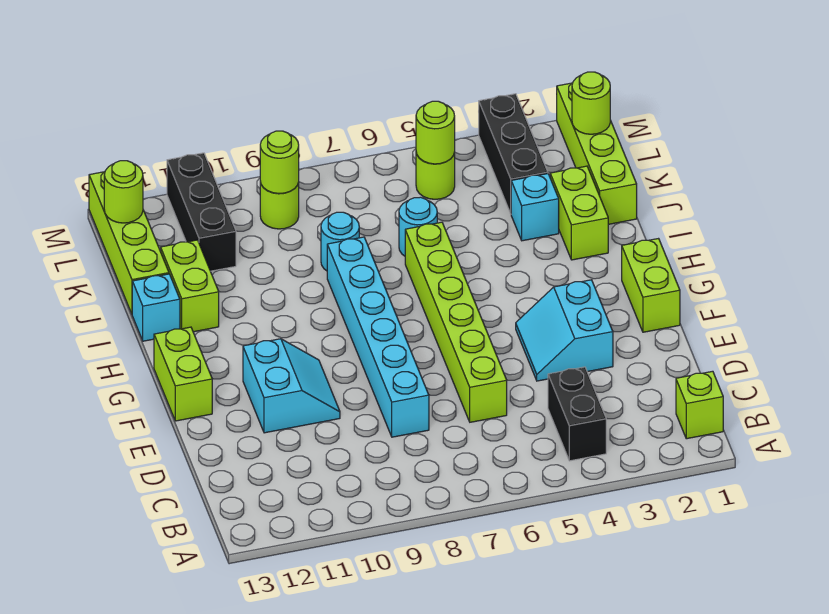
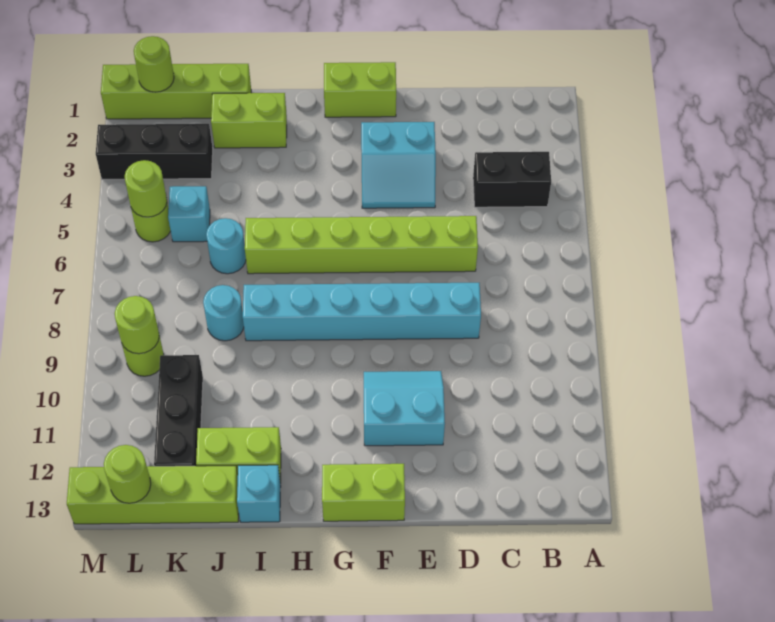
lime 1x1 brick [676,371,723,439] -> none
cyan 1x1 brick [511,174,559,241] -> cyan 1x1 brick moved to [168,186,210,242]
black 1x3 brick [167,153,236,271] -> black 1x3 brick turned to [154,355,203,466]

